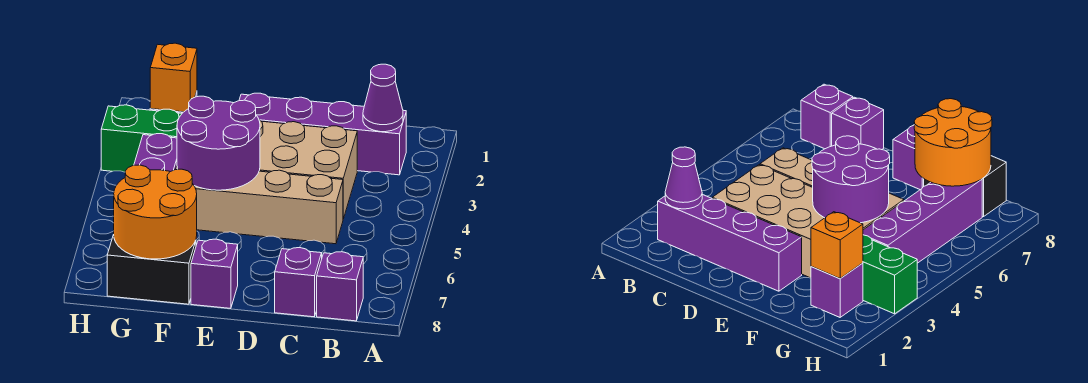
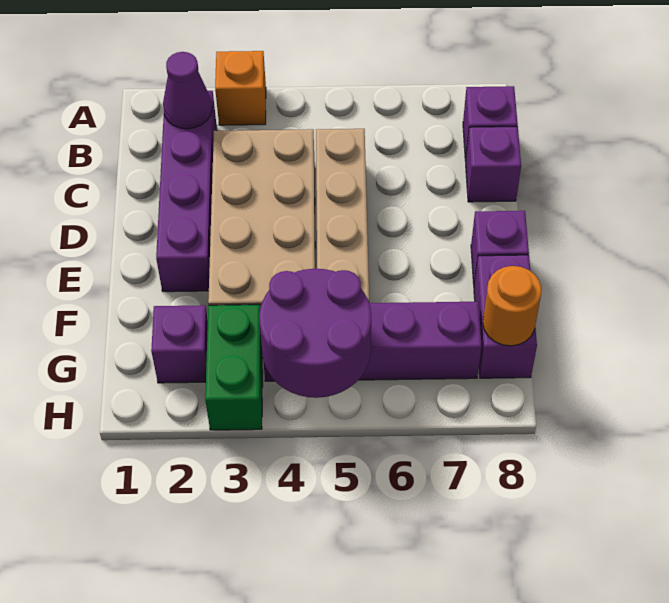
purple 2x2 round brick [177,96,260,190] -> purple 2x2 round brick moved to [259,269,371,398]
orange 2x2 round brick [114,165,197,259] -> orange 1x1 round brick [483,266,542,346]
black 1x2 brick [107,235,196,304] -> purple 1x2 brick [474,255,537,378]
orange 1x1 brick [150,43,197,112] -> orange 1x1 brick moved to [215,51,266,125]

